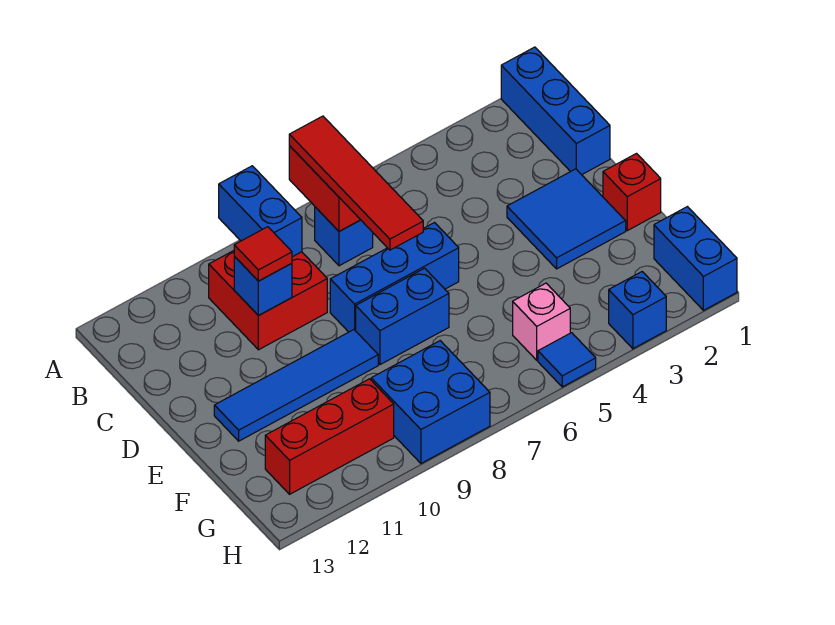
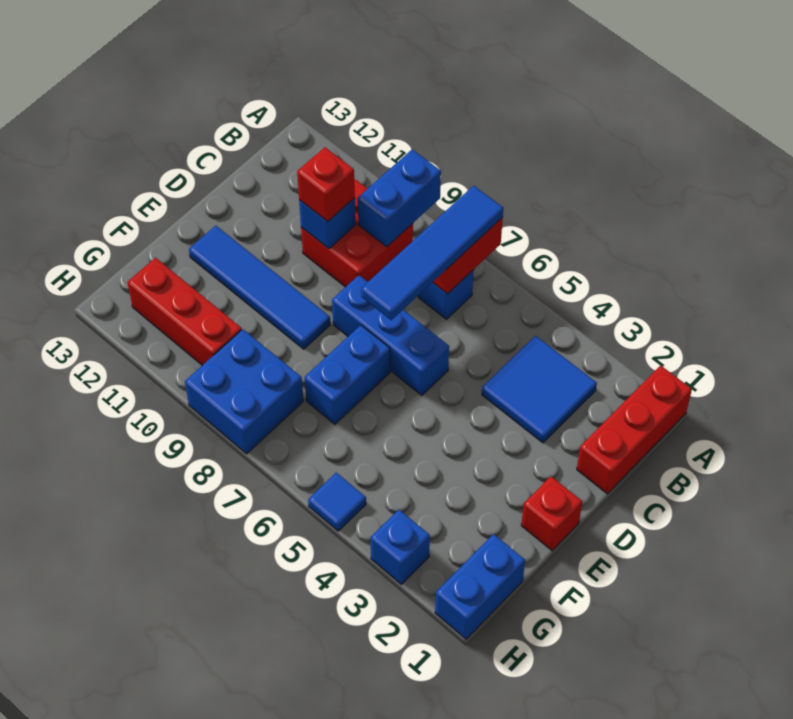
blue 1x3 brick [501,47,610,175] -> red 1x3 brick [577,365,692,494]
red 1x4 tile [289,116,423,250] -> blue 1x4 tile [361,186,503,320]
red 1x1 tile [234,227,292,281] -> red 1x1 brick [297,147,355,222]
blue 2x2 tile [507,169,626,269] -> blue 2x2 tile moved to [482,336,597,443]
blue 1x2 brick [356,268,449,365] -> blue 1x2 brick turned to [305,325,390,424]
pink 1x1 brick [513,283,570,360] -> none

